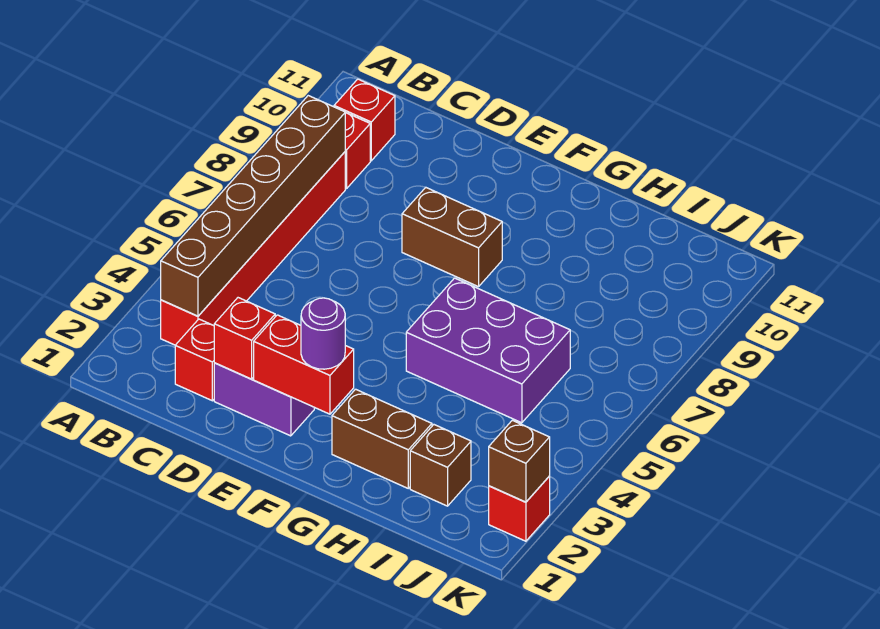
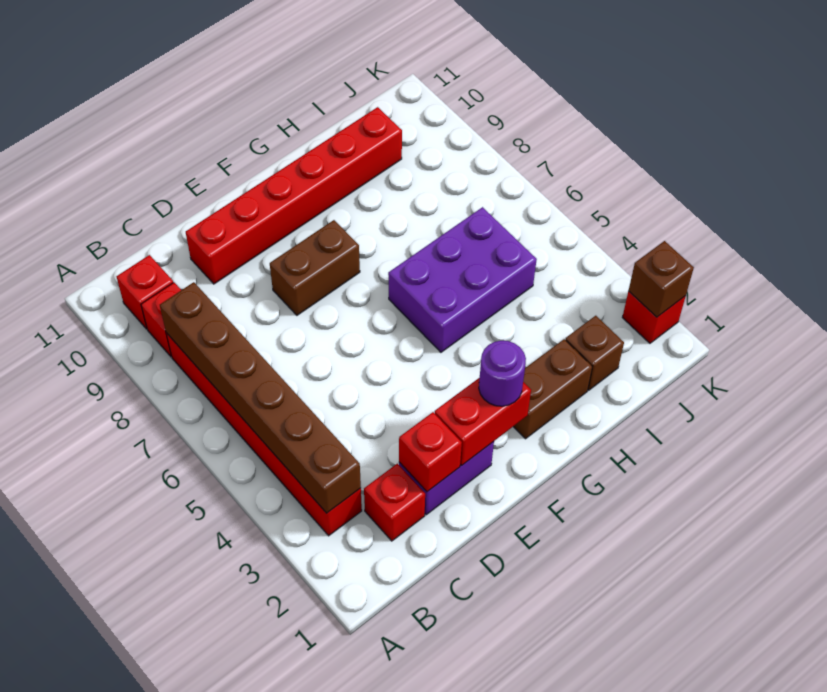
none -> red 1x6 brick [186,107,402,284]

